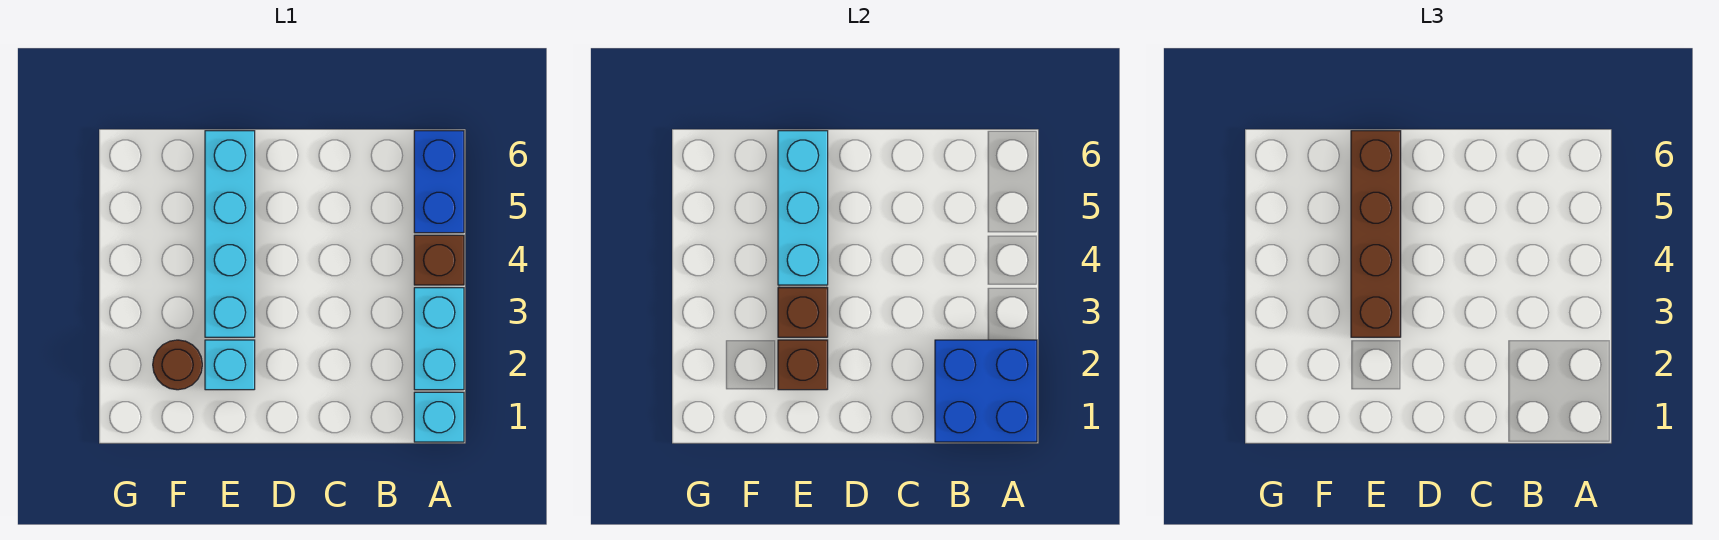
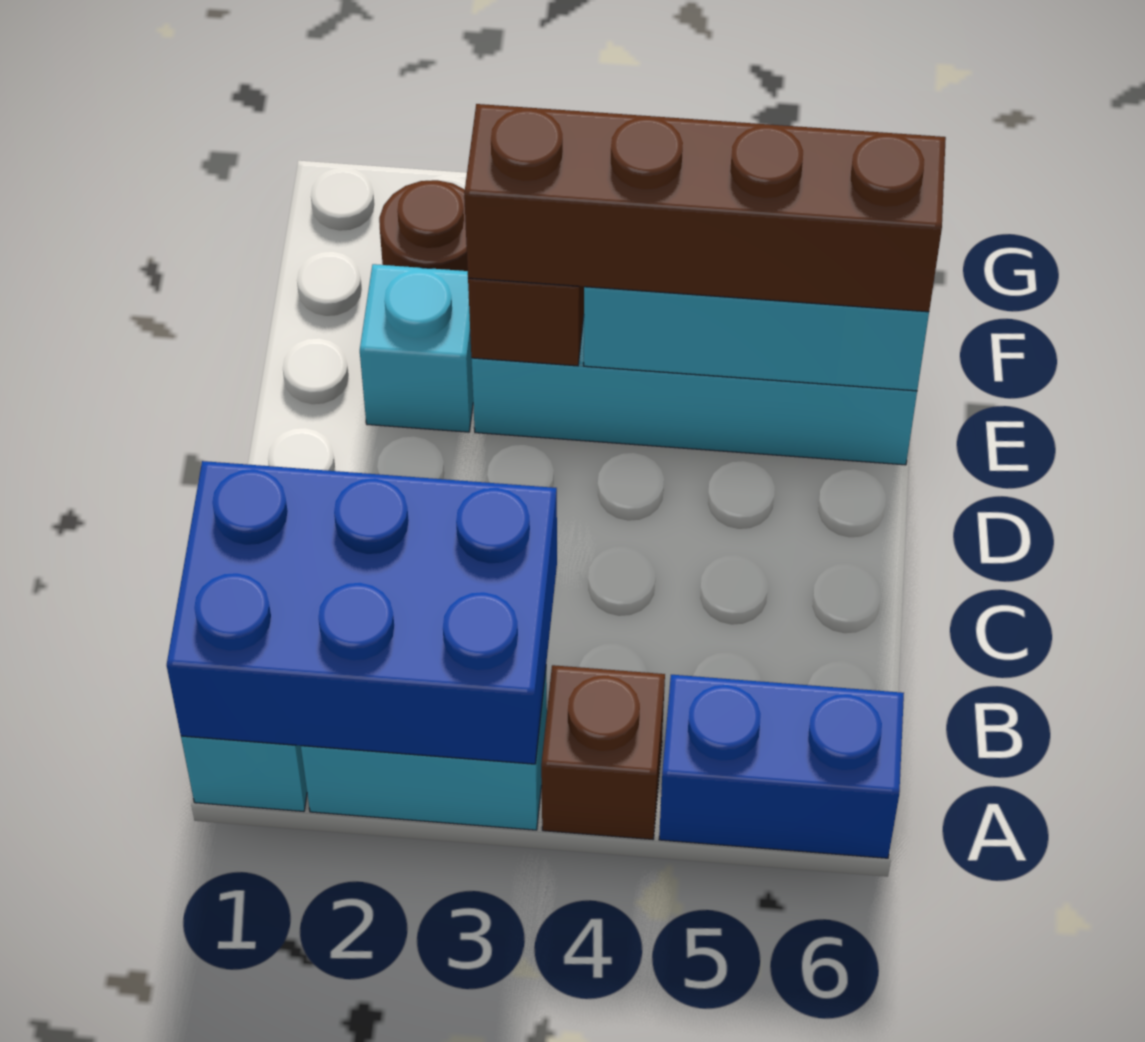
blue 2x2 brick [935,340,1037,442] -> blue 2x3 brick [167,461,557,764]
brown 1x1 brick [778,340,828,390] -> none

